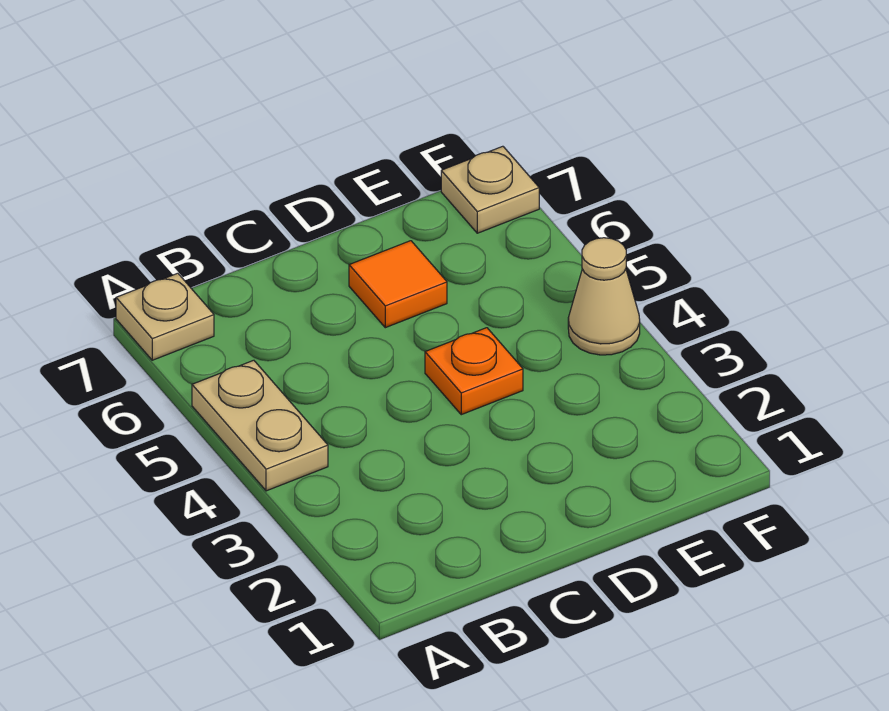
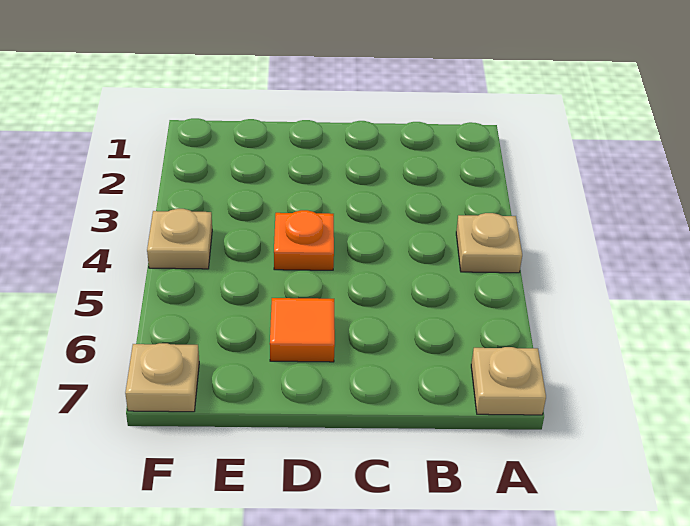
tan 1x2 plate [192,360,328,491] -> tan 1x1 plate [456,213,522,273]
tan 1x1 cone [568,238,640,355] -> tan 1x1 plate [147,209,212,269]

